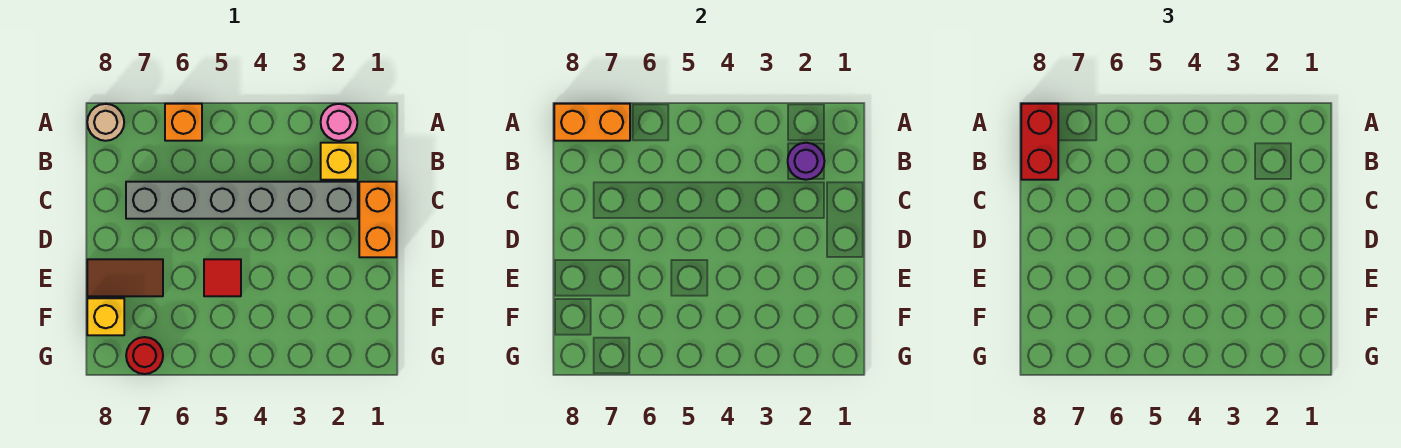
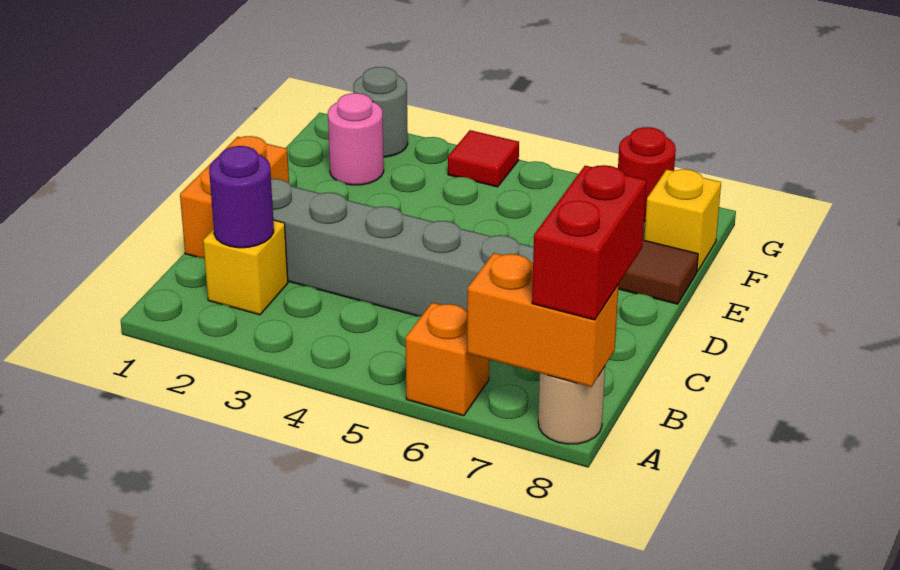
pink 1x1 round brick [321,104,357,141] -> pink 1x1 round brick moved to [328,93,384,185]
red 1x1 tile [204,259,241,296] -> red 1x1 tile moved to [448,130,519,187]
none -> grey 1x1 round brick [353,67,408,157]

